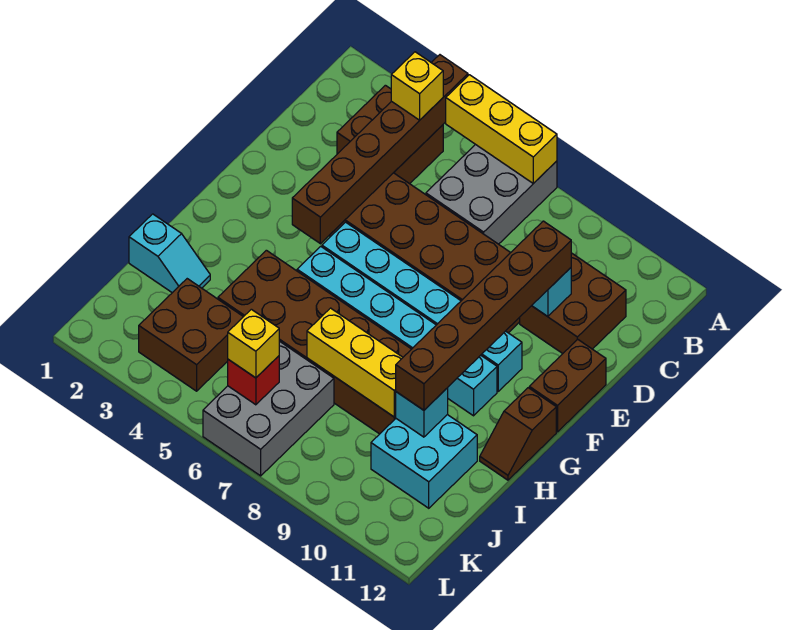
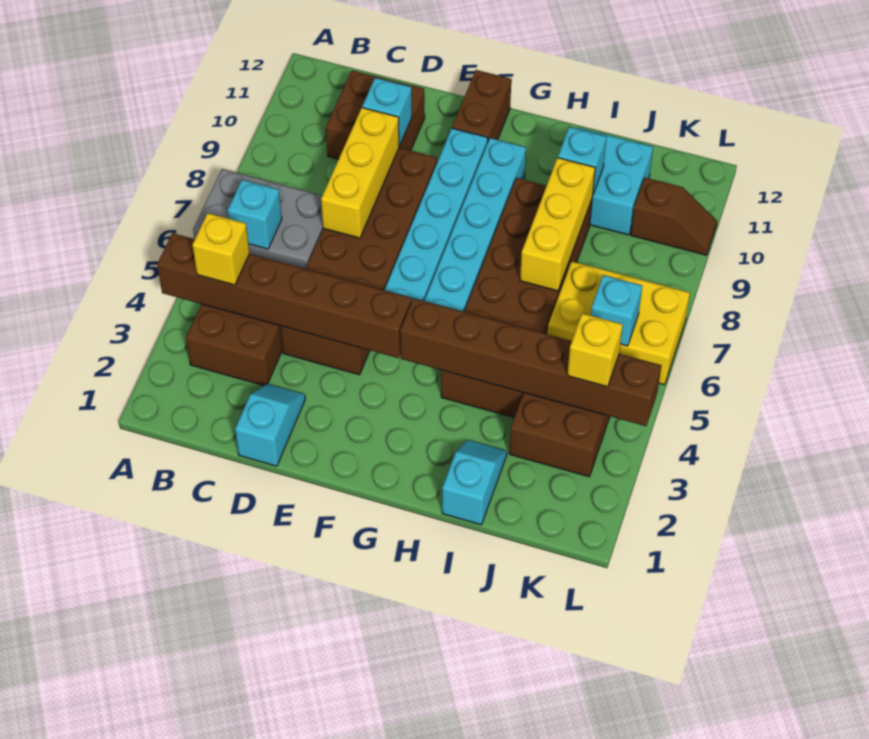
yellow 1x3 brick [446,75,557,183] -> yellow 1x3 brick moved to [321,108,399,238]
none -> cyan 1x1 brick [228,180,282,249]
none -> cyan 1x2 slope [235,384,305,466]
brown 1x6 brick [396,221,571,410] -> brown 1x6 brick moved to [400,298,662,426]
brown 1x2 brick [529,339,606,432] -> brown 1x2 brick turned to [452,70,511,140]
brown 1x2 slope [480,388,556,480] -> brown 1x2 slope moved to [631,178,717,255]
grey 2x3 brick [203,341,334,476] -> yellow 2x3 brick [547,261,690,385]
red 1x1 brick [228,356,279,405] -> cyan 1x1 brick [591,275,642,346]
yellow 1x1 brick [228,309,279,378] -> yellow 1x1 brick moved to [567,313,623,387]

